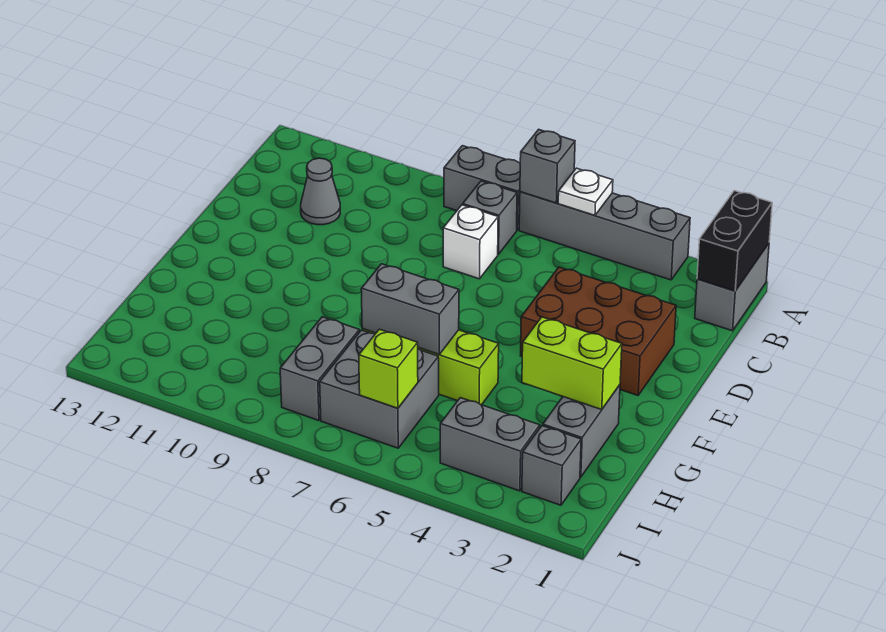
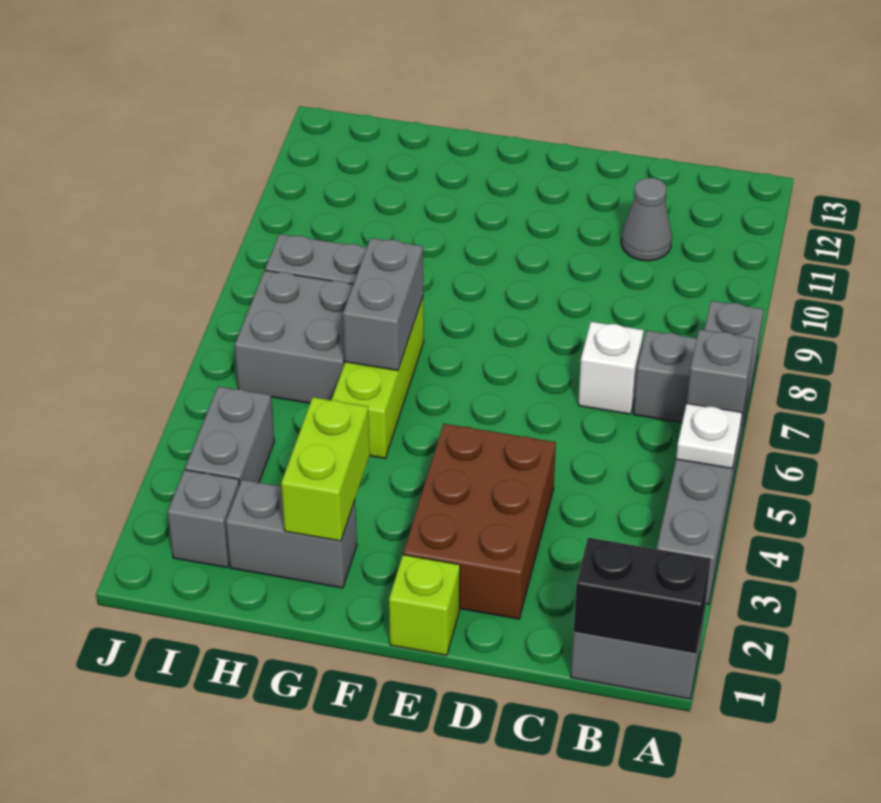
lime 1x1 brick [359,329,418,408] -> lime 1x1 brick moved to [389,555,460,655]

